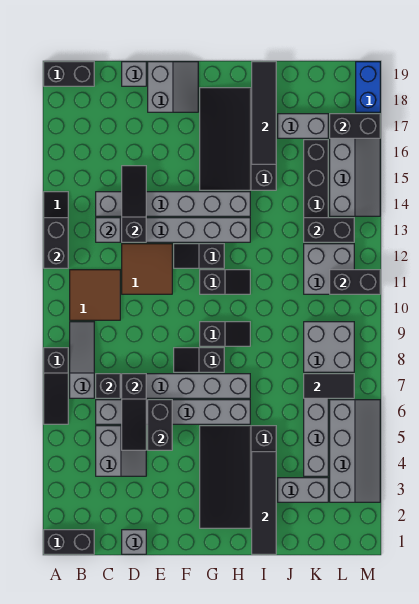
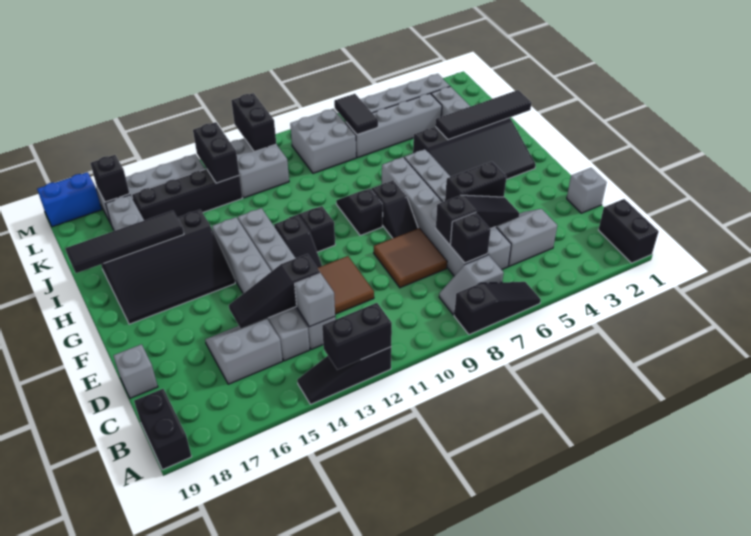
grey 1x3 slope [70,322,94,398] -> grey 1x2 slope [439,255,504,315]
brown 2x2 tile [70,270,120,320] -> brown 2x2 tile moved to [374,228,447,288]
grey 2x2 slope [148,62,198,112] -> grey 2x2 slope moved to [205,319,283,384]
black 1x2 brick [330,114,380,138] -> black 1x1 brick [90,155,130,202]

